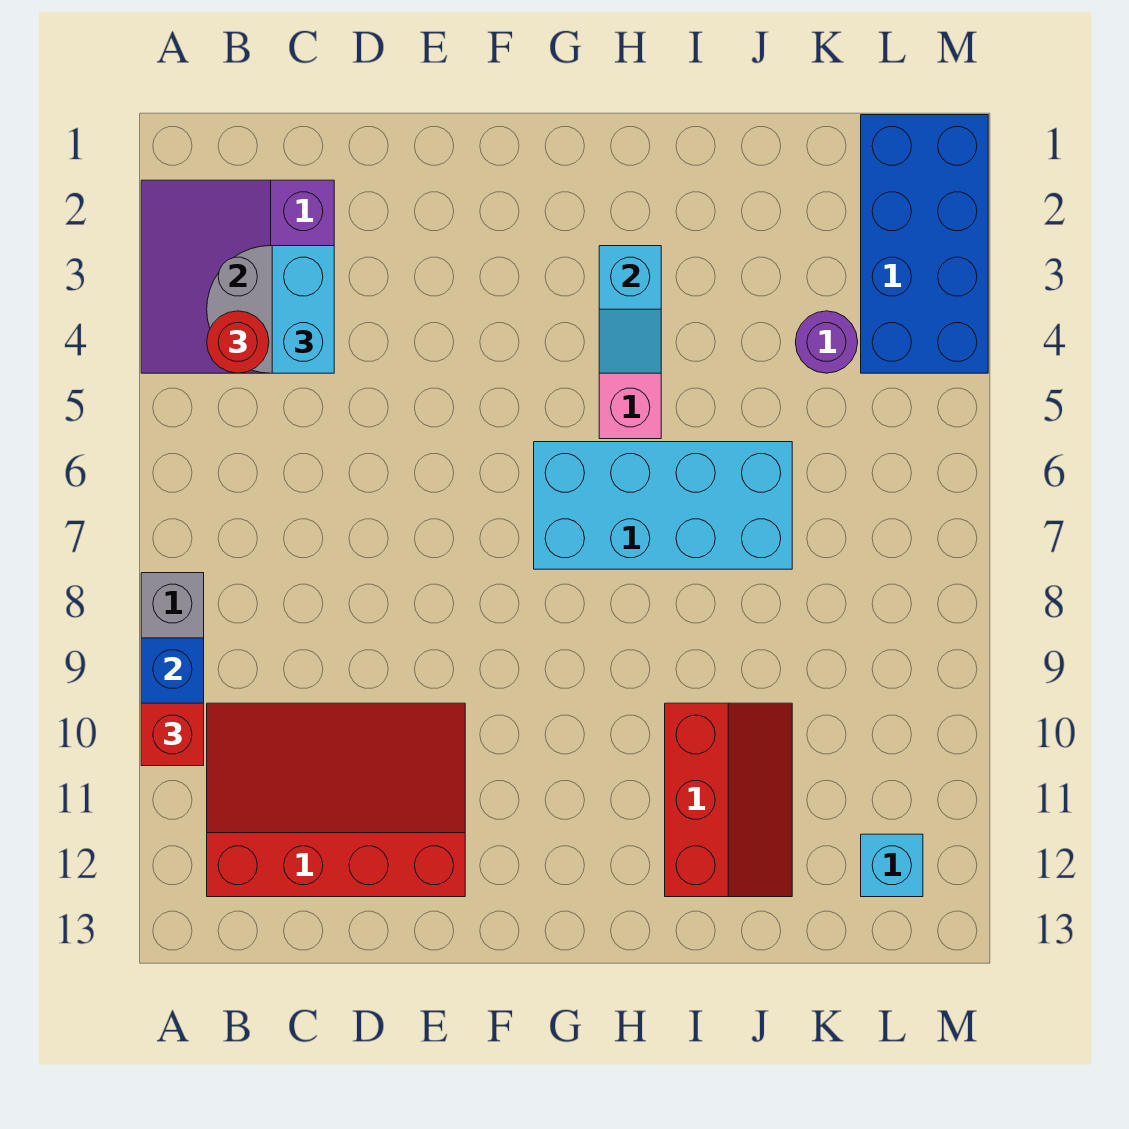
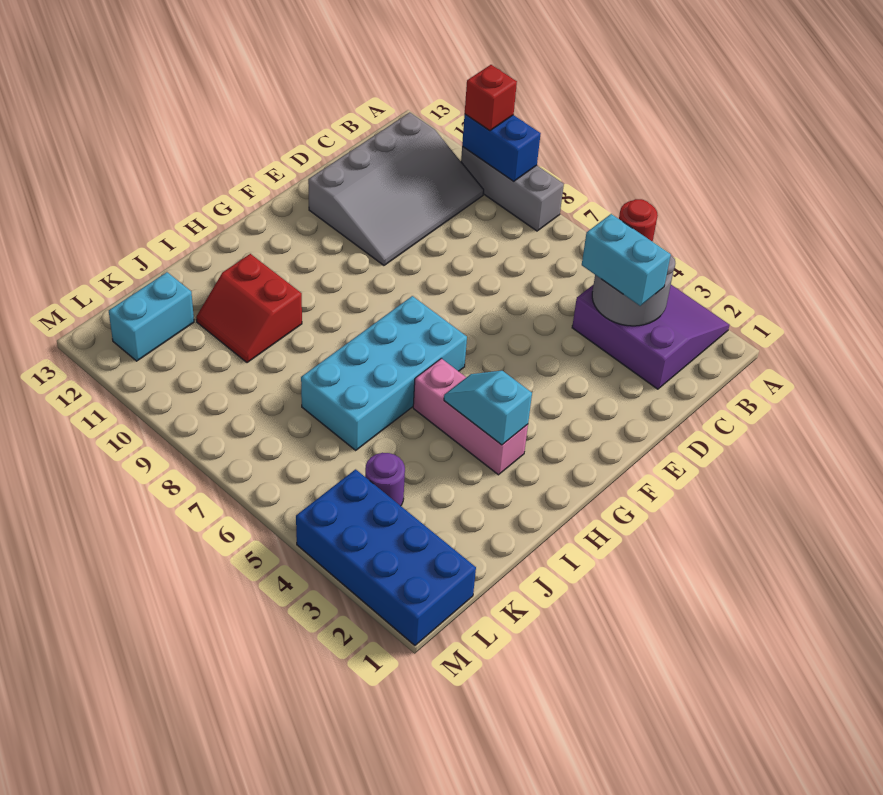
red 3x4 slope [207,703,465,897] -> grey 3x4 slope [308,112,484,265]
red 2x3 slope [665,703,792,897] -> red 2x2 slope [196,254,302,363]
cyan 1x1 brick [861,834,923,897] -> cyan 1x2 brick [109,272,194,361]

